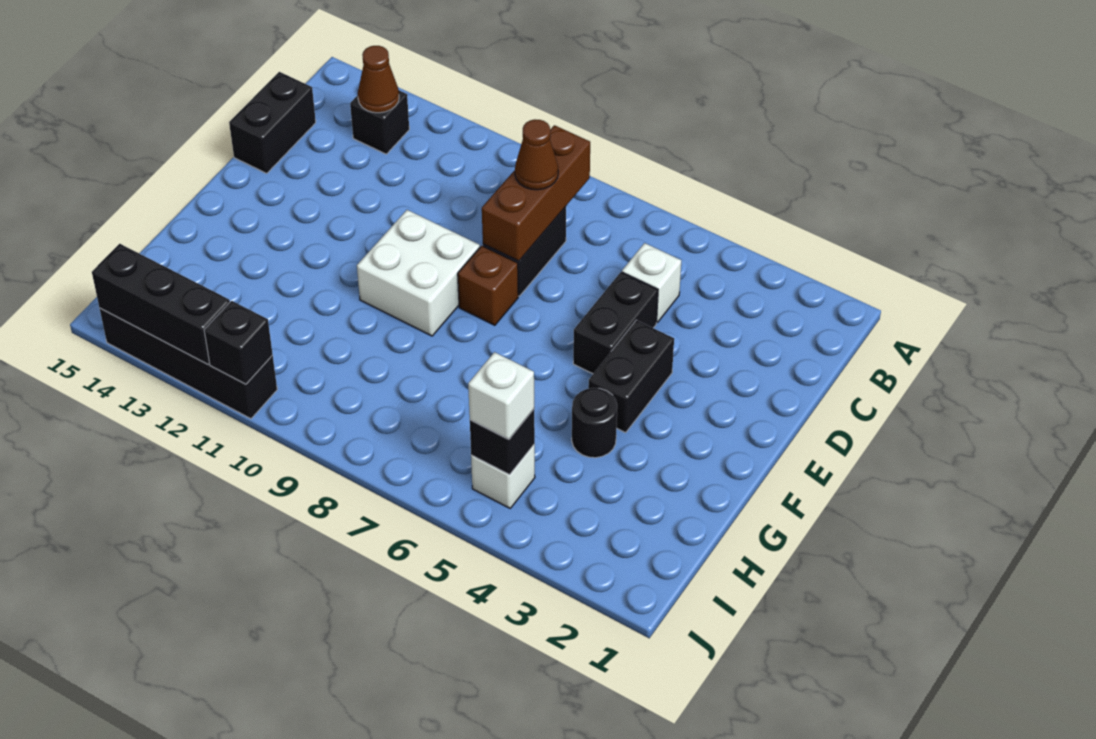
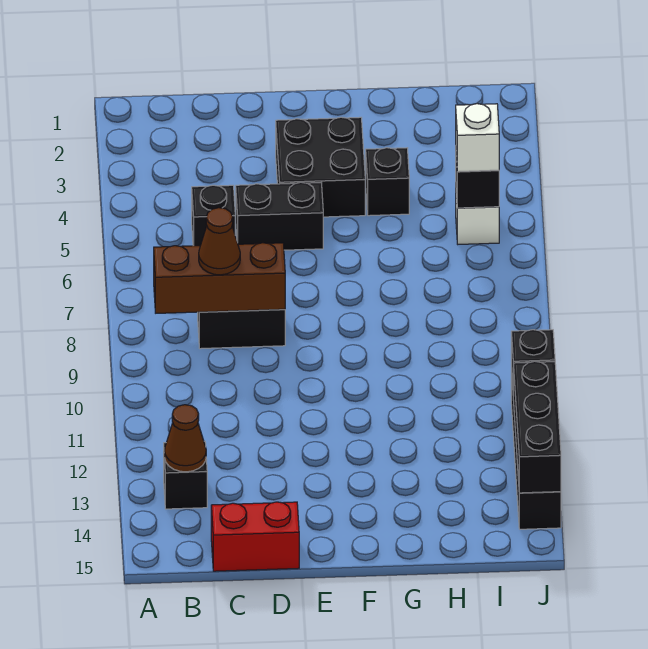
white 1x1 brick [622,243,681,323] -> black 1x1 brick [192,185,235,246]
black 1x2 brick [229,72,316,173] -> red 1x2 brick [211,502,299,571]
black 1x2 brick [588,320,674,433] -> black 2x2 brick [276,117,365,217]
brown 1x1 brick [458,246,518,325] -> none
white 2x2 brick [357,210,480,336] -> none
black 1x1 round brick [572,388,617,458] -> black 1x1 brick [366,148,409,216]

